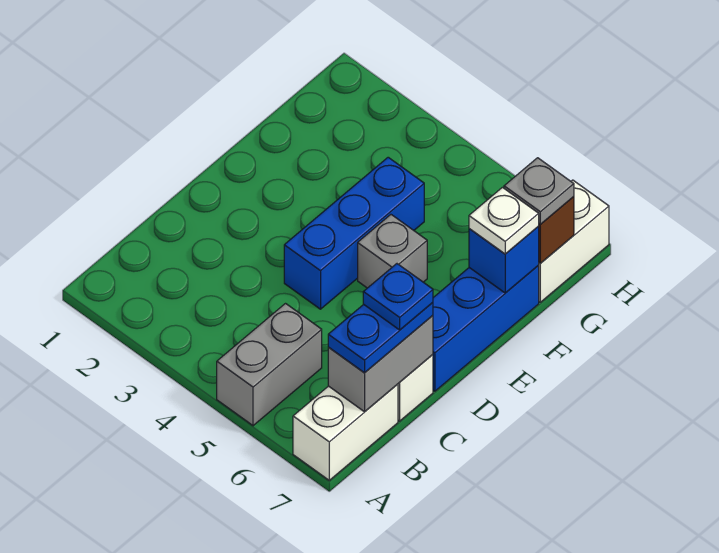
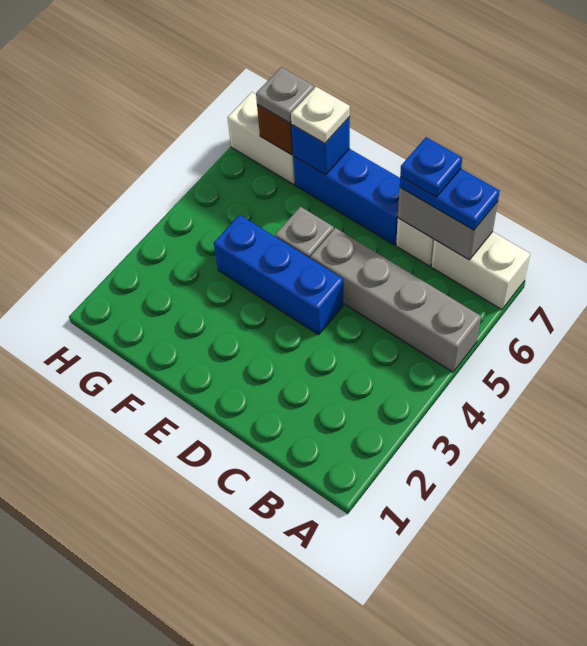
grey 1x2 brick [217,304,322,426] -> grey 1x4 brick [310,228,481,372]

